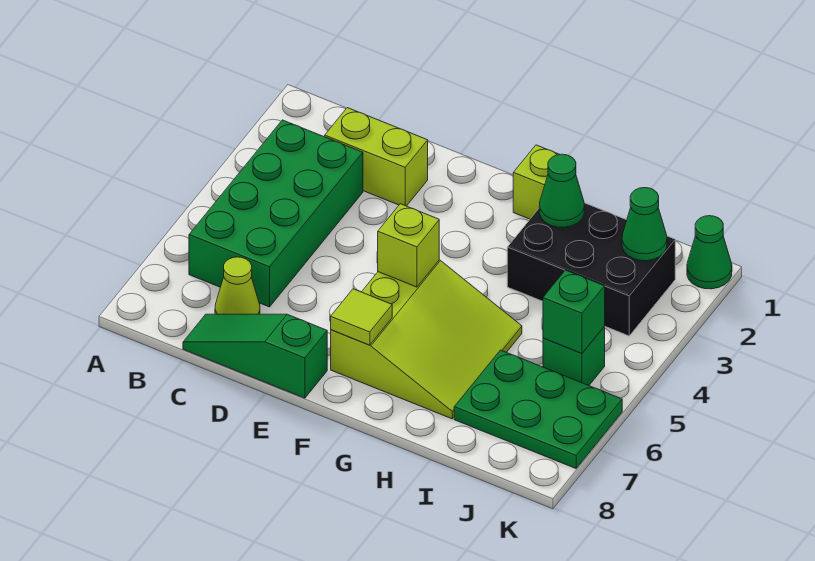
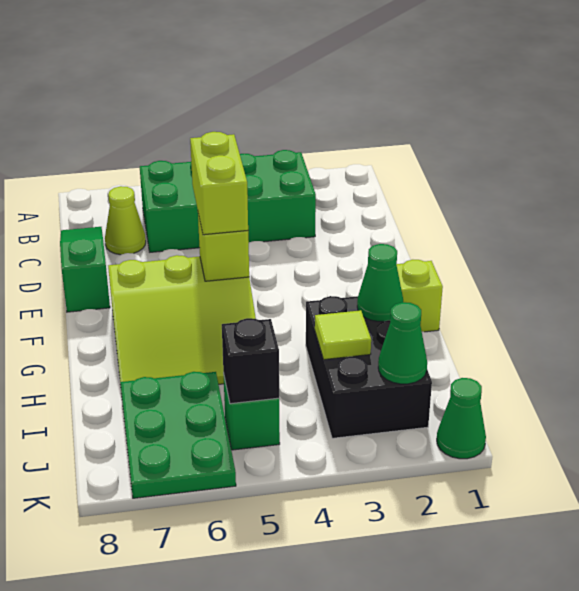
lime 1x2 brick [325,108,428,206] -> lime 1x2 brick moved to [190,132,248,235]
lime 1x1 tile [331,289,392,345] -> lime 1x1 tile moved to [315,310,371,360]
green 1x1 brick [543,270,605,353] -> black 1x1 brick [222,318,279,404]

